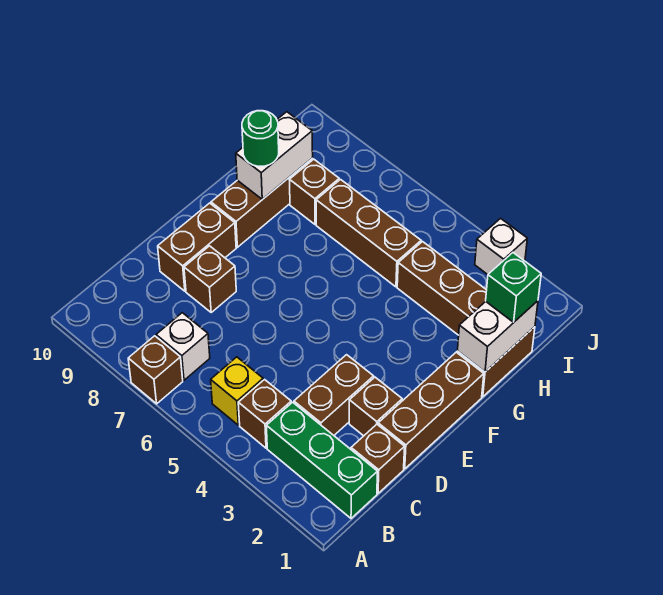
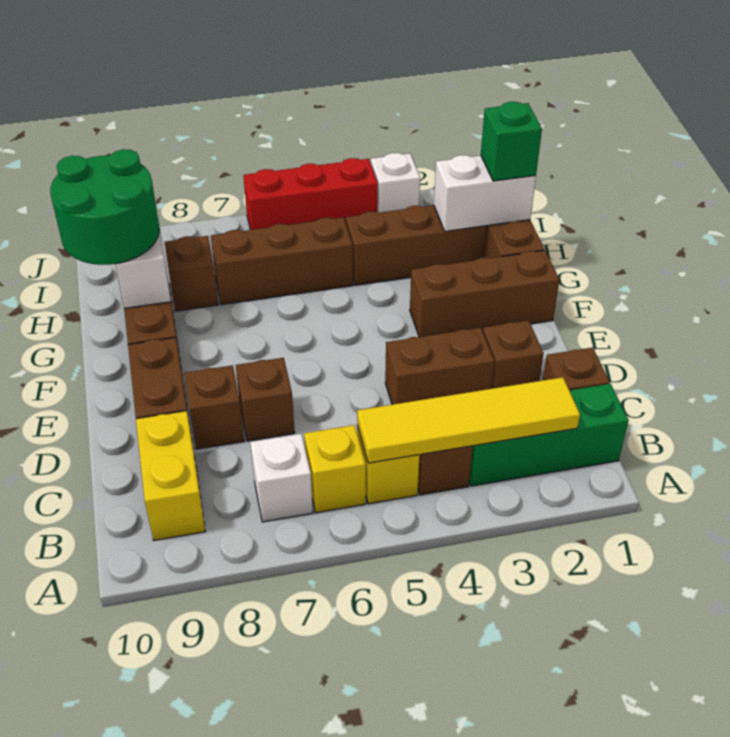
brown 1x1 brick [128,336,183,404] -> brown 1x1 brick moved to [236,358,295,441]
none -> yellow 1x4 tile [357,377,580,463]
none -> yellow 1x1 brick [304,425,366,513]
none -> yellow 1x2 brick [136,411,205,541]
brown 1x2 brick [294,355,374,435] -> brown 1x2 brick turned to [385,328,494,405]
brown 1x3 brick [378,352,484,469] -> brown 1x3 brick turned to [410,250,559,337]
white 1x2 brick [458,301,538,372] -> white 1x2 brick turned to [434,155,536,231]
green 1x1 round brick [242,111,279,166] -> green 2x2 round brick [50,149,159,265]
none -> red 1x3 brick [243,158,378,230]

